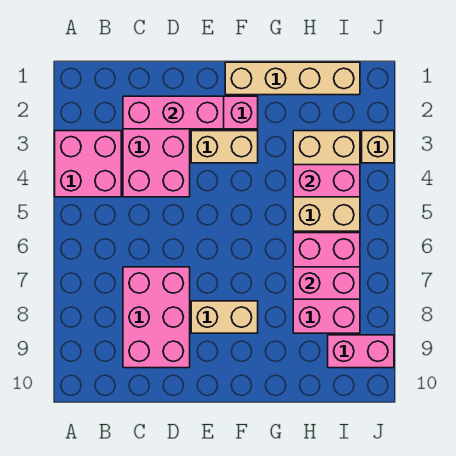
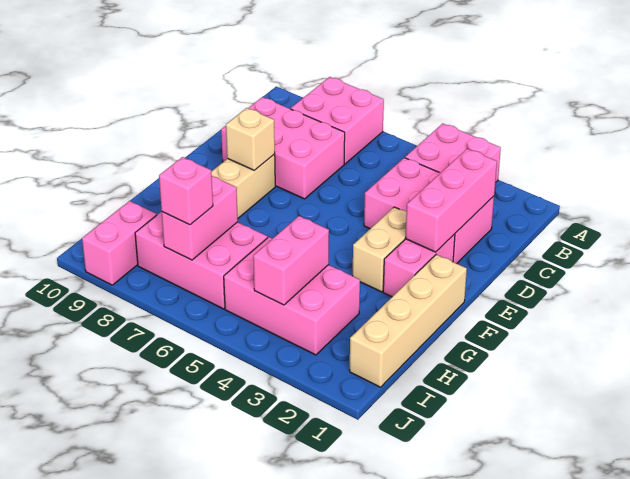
none -> pink 2x2 brick [291,77,384,164]
tan 2x3 brick [293,131,360,231] -> pink 2x3 brick [224,237,360,355]
none -> pink 1x1 brick [159,157,213,225]
tan 1x1 brick [362,131,394,163] -> tan 1x1 brick moved to [226,108,275,170]

